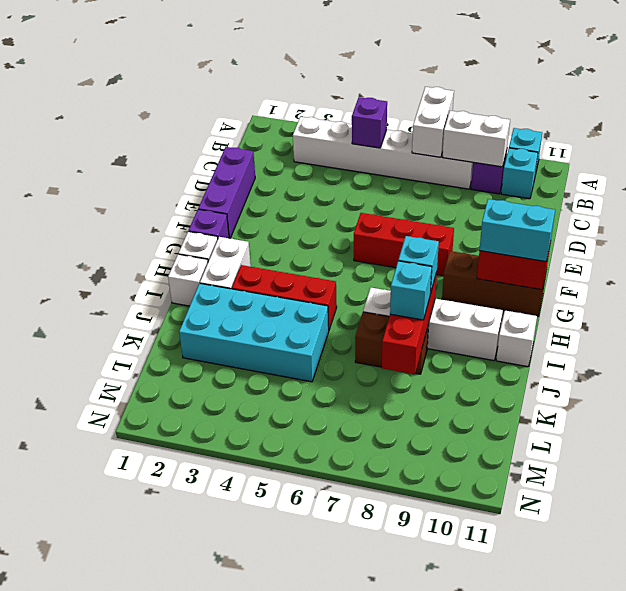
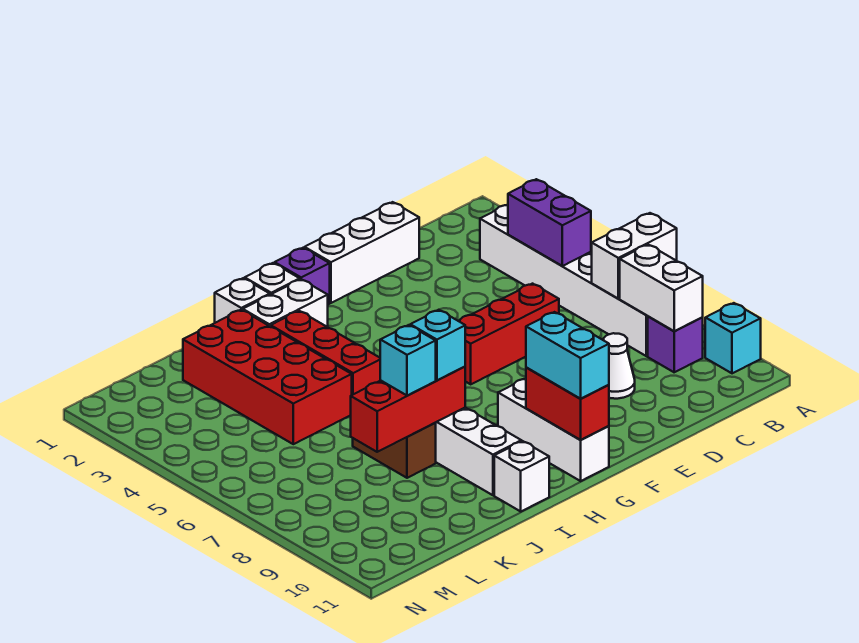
purple 1x1 brick [352,97,387,148] -> purple 1x2 brick [508,179,591,266]
cyan 1x1 brick [501,148,538,199] -> none
purple 1x3 brick [198,147,255,238] -> white 1x3 brick [304,202,419,303]
none -> white 1x1 cone [604,333,635,399]
red 1x3 brick [354,213,454,276] -> red 1x3 brick turned to [459,284,559,384]
brown 1x3 brick [442,251,546,316] -> white 1x3 brick [498,379,609,481]
cyan 2x4 brick [179,283,329,382] -> red 2x4 brick [183,310,352,444]

